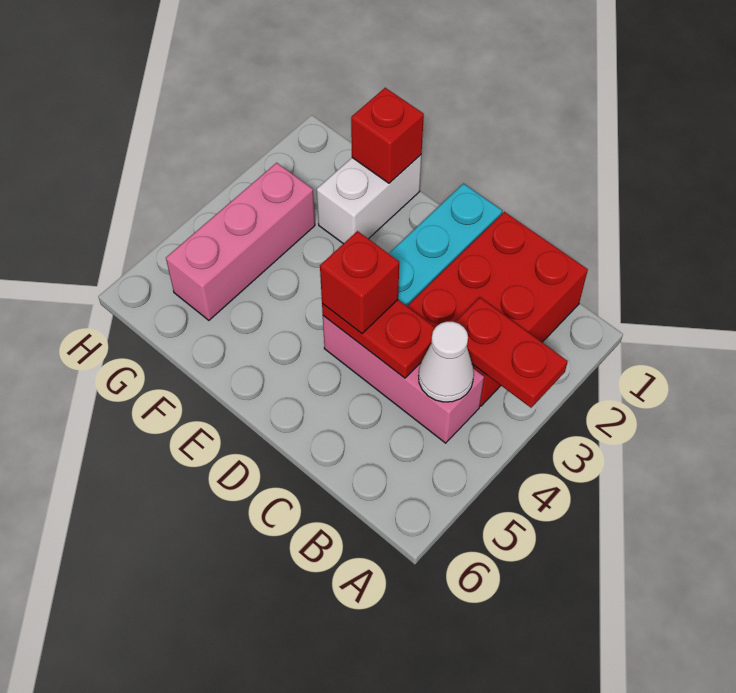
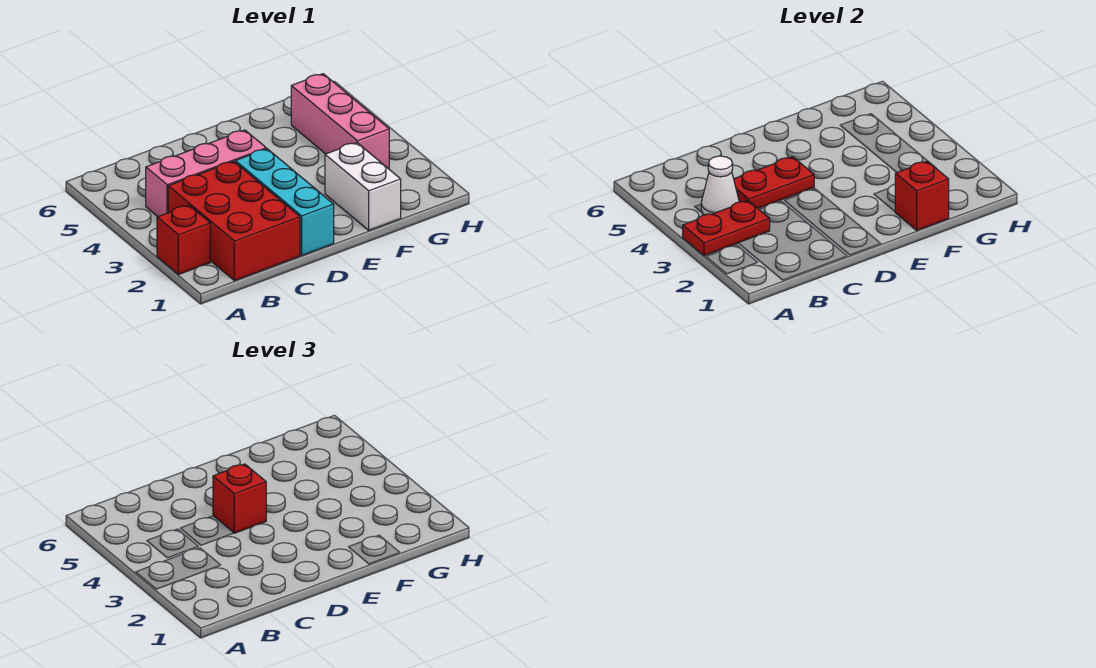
none -> red 1x1 brick [157,205,210,275]

